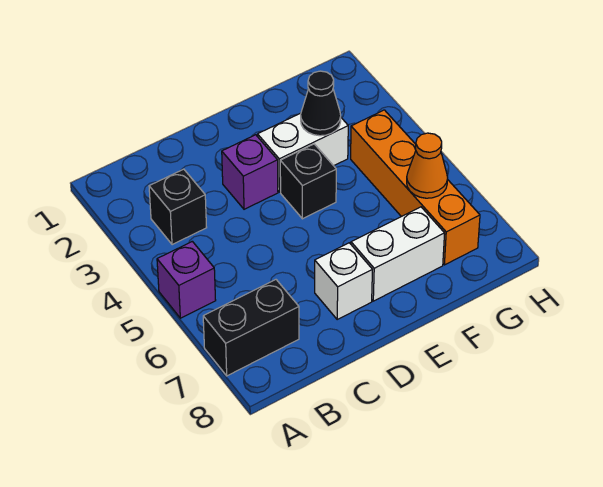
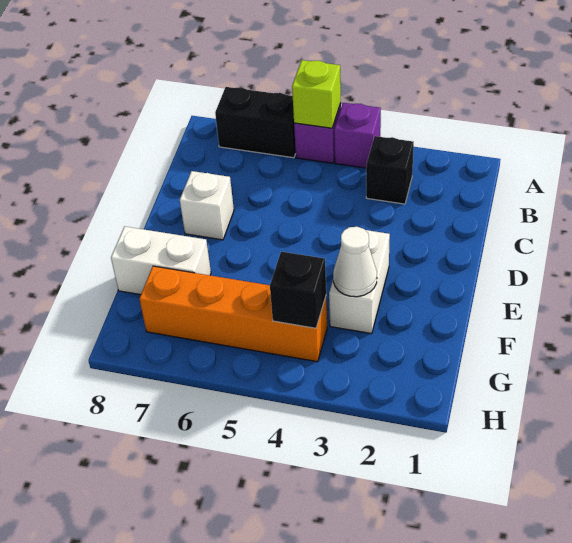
none -> lime 1x1 brick [292,60,341,128]
black 1x2 brick [203,280,299,376] -> black 1x2 brick turned to [215,87,296,158]
purple 1x1 brick [222,135,278,209] -> purple 1x1 brick moved to [334,103,381,168]
black 1x1 brick [280,144,336,219] -> black 1x1 brick moved to [270,251,326,328]
white 1x2 brick [351,207,445,301] -> white 1x2 brick turned to [111,226,211,295]
black 1x1 cone [301,71,341,136] -> white 1x1 cone [333,227,377,297]
orange 1x1 cone [407,133,448,198] -> none

